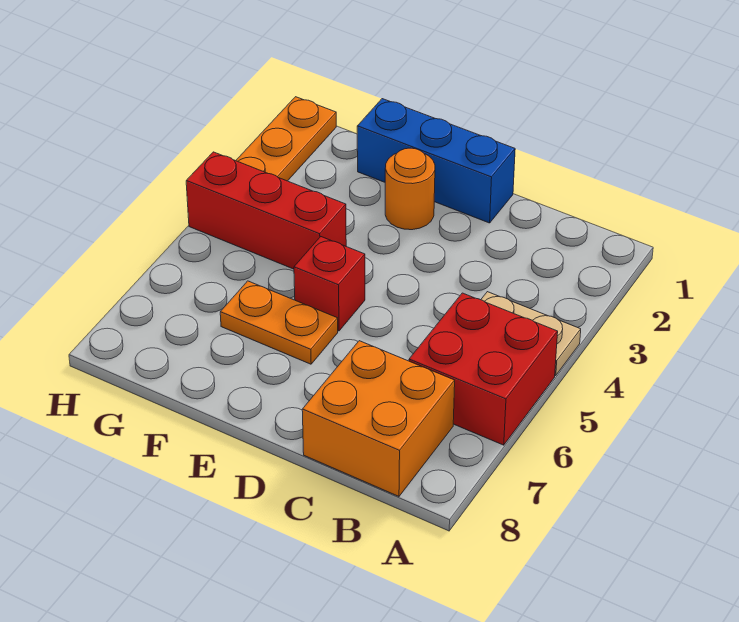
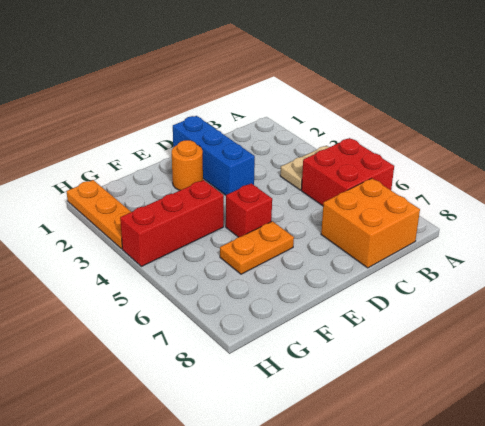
blue 1x3 brick [357,99,515,223] -> blue 1x3 brick turned to [173,116,255,195]

